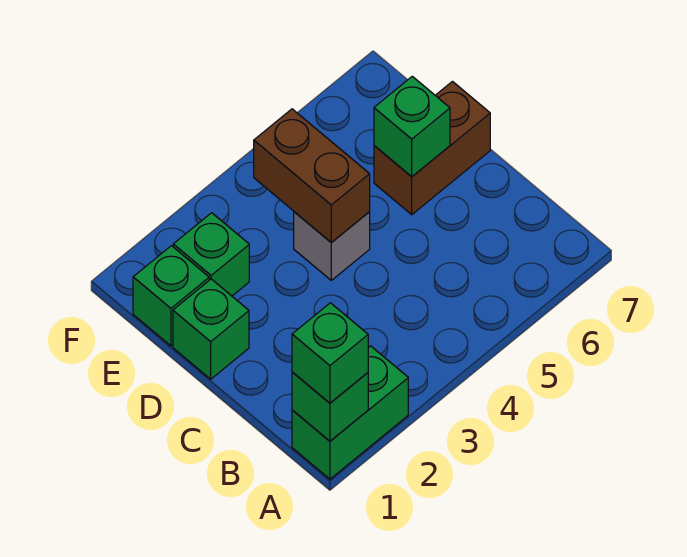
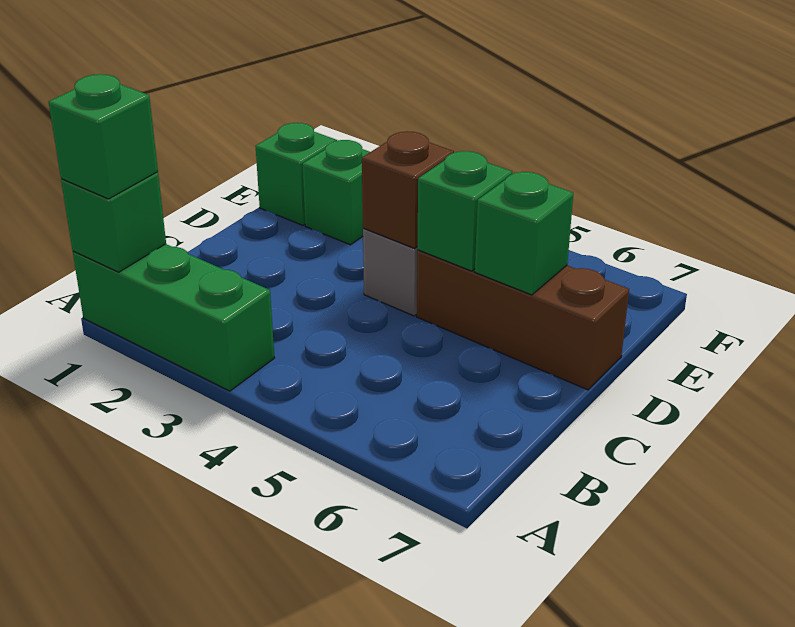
green 1x2 brick [292,346,408,479] -> green 1x3 brick [73,244,274,391]
green 1x1 brick [173,279,249,379] -> green 1x1 brick moved to [417,151,512,271]
brown 1x2 brick [254,109,370,243] -> brown 1x1 brick [362,131,454,248]
brown 1x2 brick [374,82,490,215] -> brown 1x3 brick [417,250,629,390]

